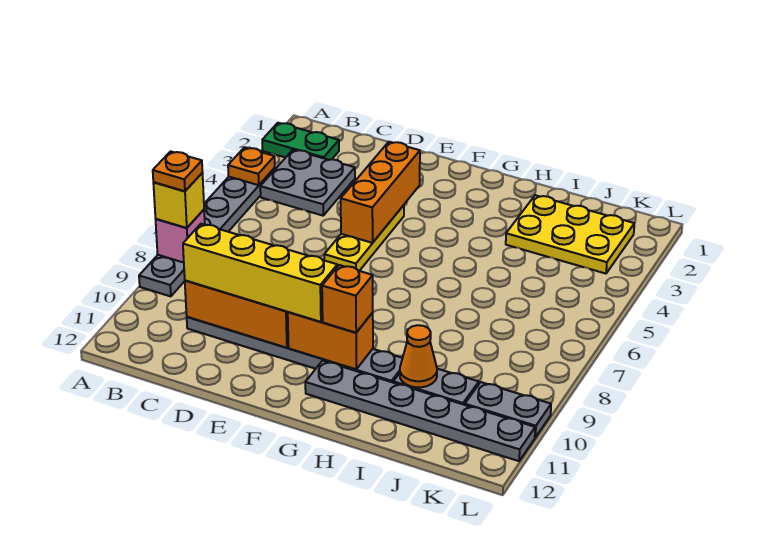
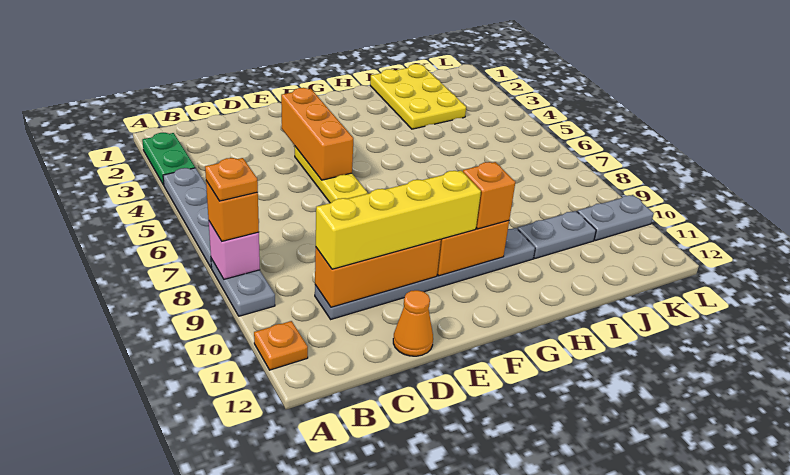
green 1x2 plate [262,123,339,160] -> green 1x2 plate turned to [142,133,195,185]
orange 1x1 plate [228,147,275,185] -> orange 1x1 plate moved to [254,321,308,370]
yellow 1x1 brick [153,173,204,228] -> orange 1x1 brick [206,181,259,241]
grey 2x2 plate [260,150,355,216] -> none
grey 1x6 plate [305,361,535,461] -> none
yellow 2x3 plate [506,195,634,274] -> yellow 2x3 plate turned to [370,64,466,129]
orange 1x1 cone [400,325,437,387] -> orange 1x1 cone moved to [393,290,433,356]

